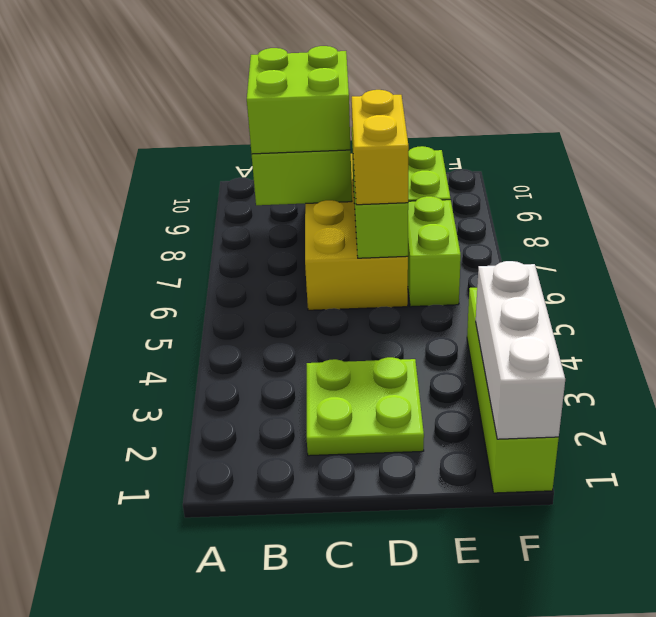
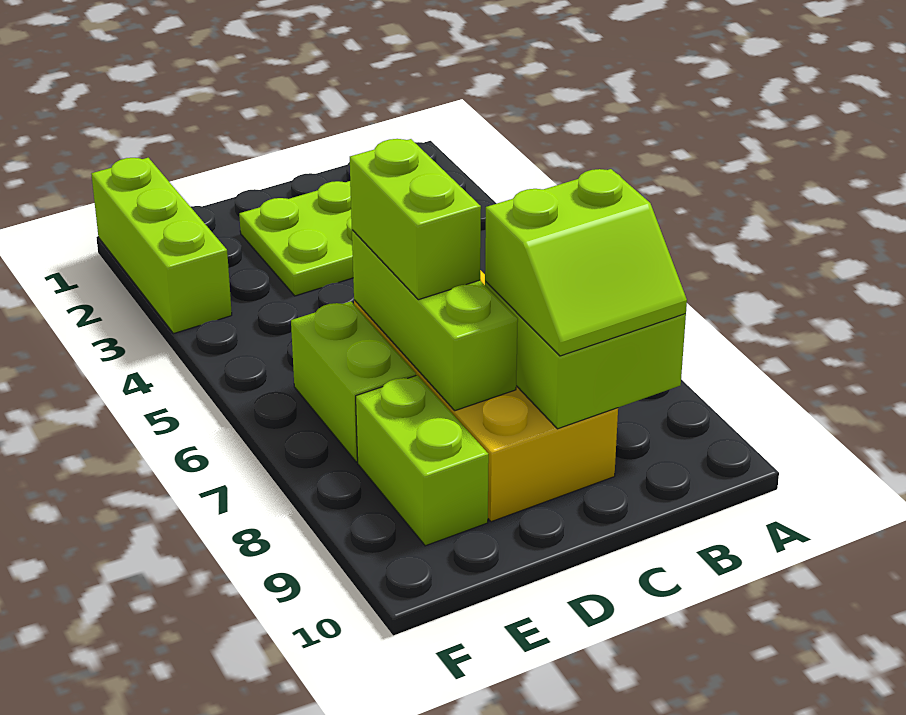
lime 2x2 brick [247,46,350,154] -> lime 2x2 slope [485,169,687,356]
yellow 1x2 brick [352,90,409,205] -> lime 1x2 brick [350,139,481,300]
lime 1x4 brick [467,288,559,493] -> lime 1x3 brick [91,158,232,334]
white 1x3 brick [476,261,565,439] -> none

